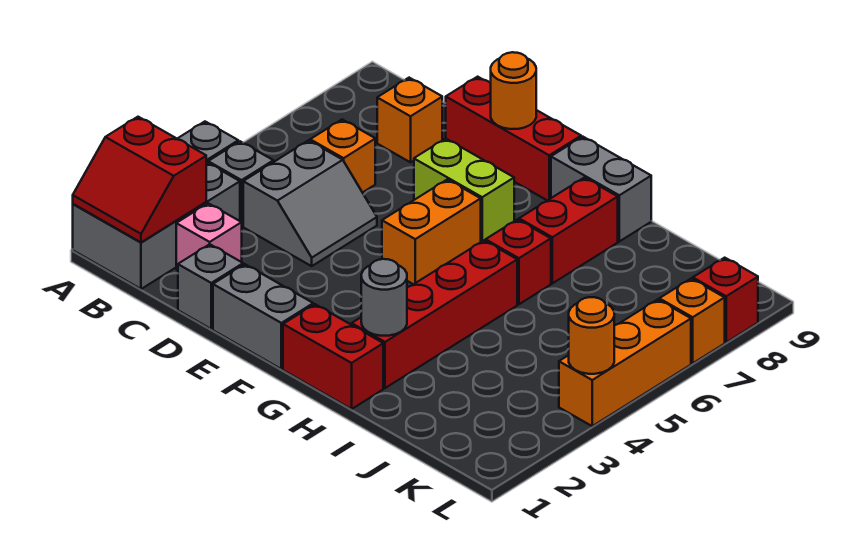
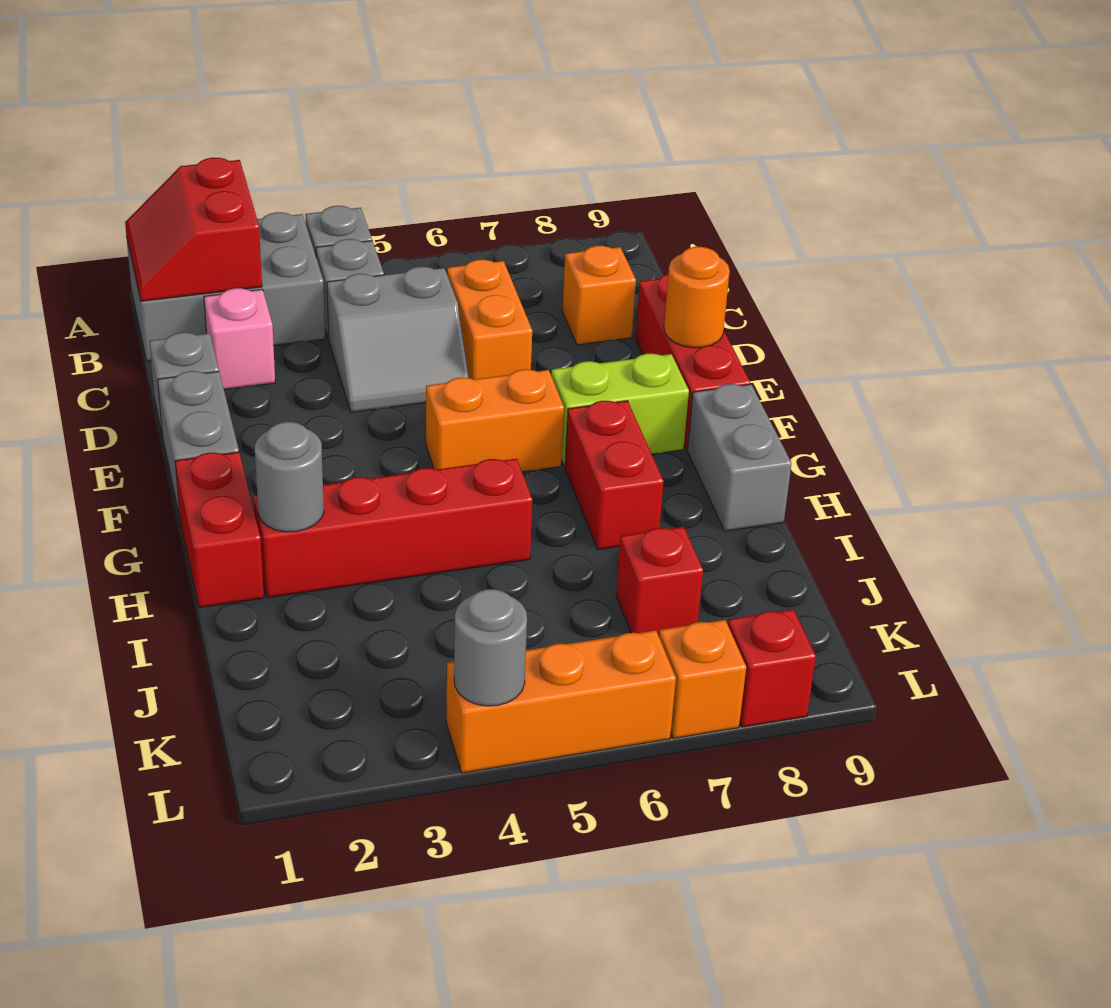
orange 1x1 brick [310,120,375,192] -> orange 1x2 brick [447,260,532,379]
lime 1x2 brick [414,139,514,242] -> lime 1x2 brick turned to [551,354,689,466]
red 1x1 brick [486,220,551,304] -> red 1x1 brick moved to [616,527,703,636]
red 1x2 brick [519,178,618,283] -> red 1x2 brick turned to [565,401,663,550]
orange 1x1 round brick [569,297,614,374] -> grey 1x1 round brick [454,589,527,706]

